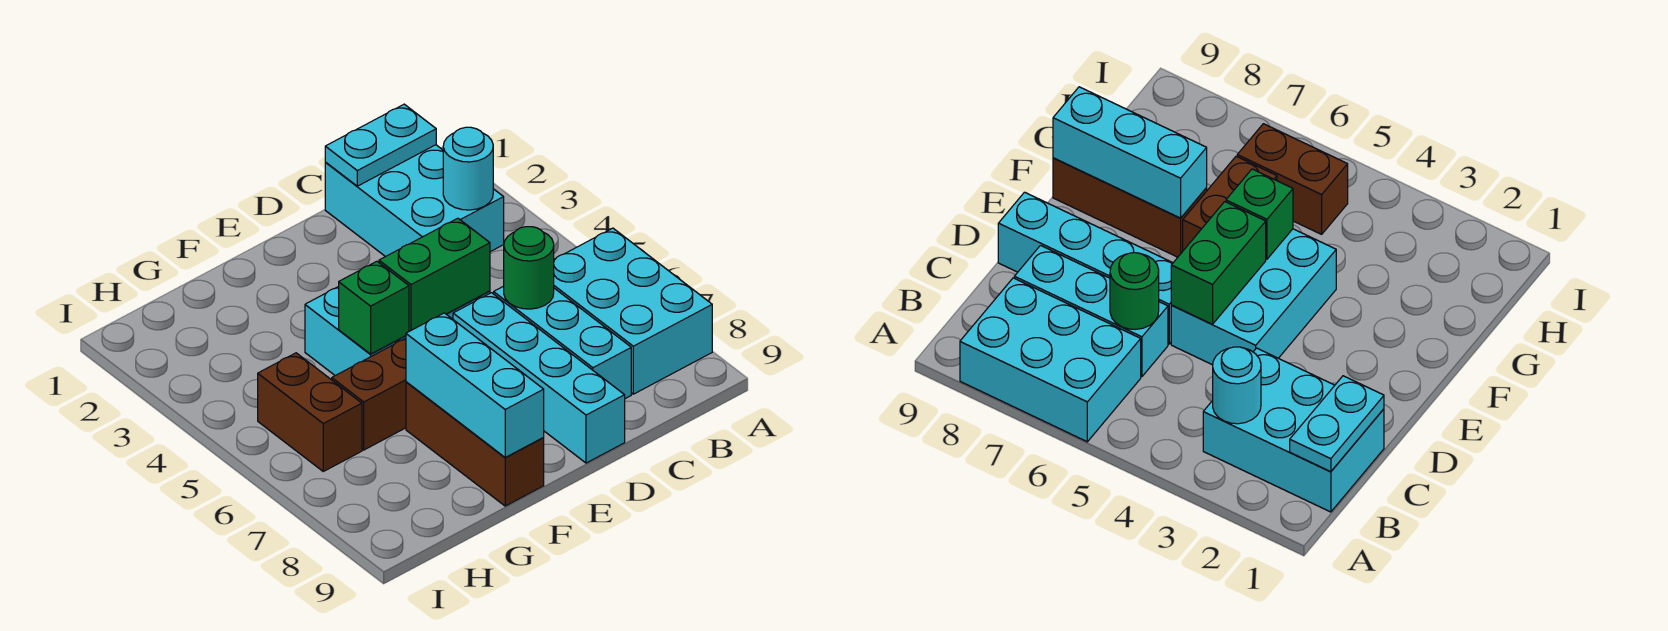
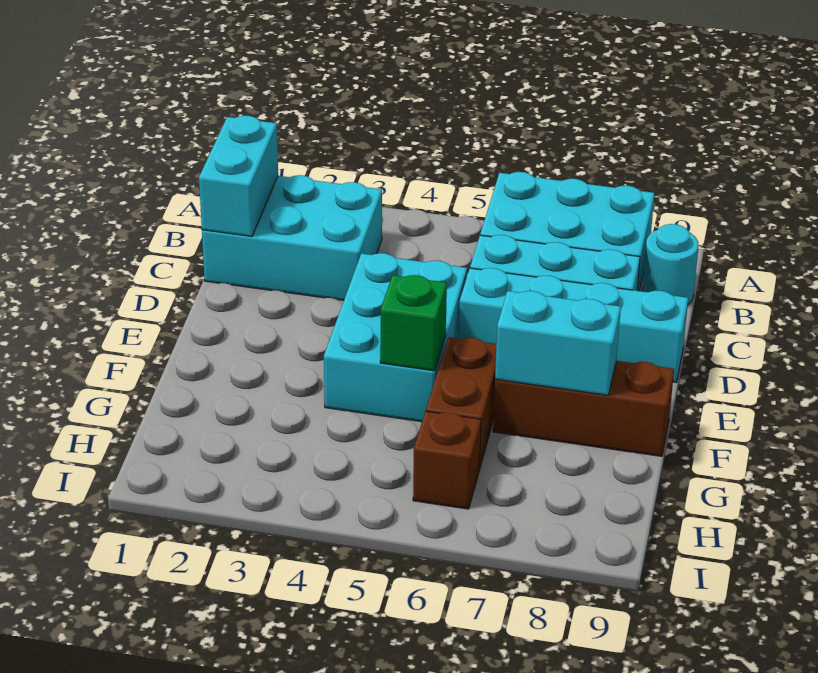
cyan 1x2 plate [325,104,436,186] -> cyan 1x2 brick [199,116,278,236]
cyan 1x1 round brick [443,127,493,210] -> cyan 1x1 round brick moved to [642,224,698,304]
green 1x1 round brick [504,227,554,309] -> none
green 1x2 brick [379,218,490,331] -> none
cyan 1x3 brick [406,313,544,457] -> cyan 1x2 brick [495,291,621,395]
brown 1x2 brick [258,353,362,471] -> brown 1x1 brick [413,411,481,509]

